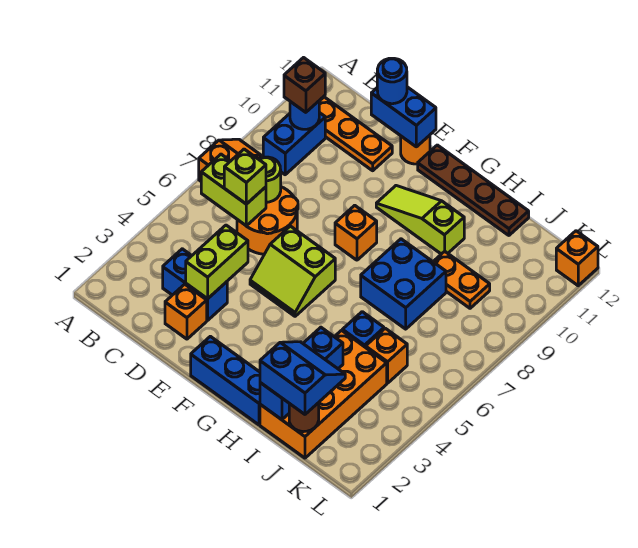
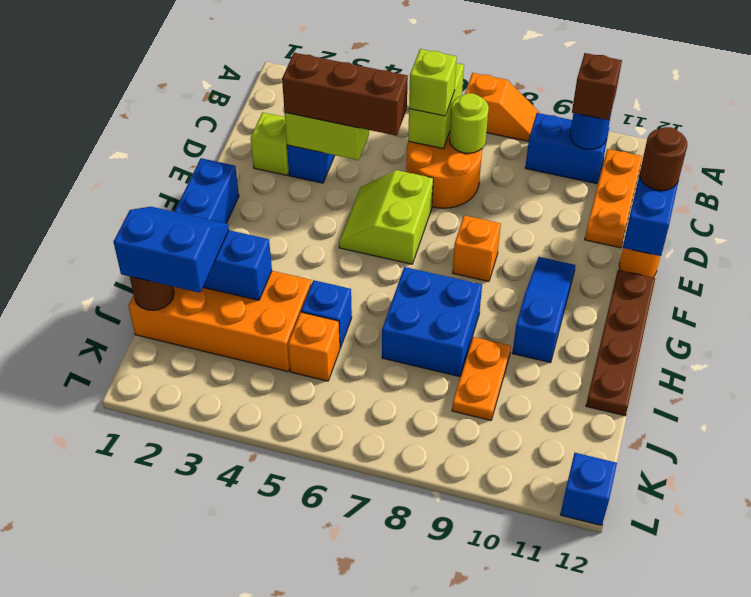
orange 1x1 brick [165,284,207,339] -> lime 1x1 brick [251,112,289,175]
none -> brown 1x3 brick [282,53,408,136]
blue 1x1 round brick [377,58,407,104] -> brown 1x1 round brick [640,127,687,191]
lime 1x3 slope [376,186,464,254] -> blue 1x3 slope [512,257,576,363]
blue 2x2 slope [260,342,345,414] -> blue 2x2 slope turned to [114,207,229,293]
orange 1x1 brick [556,231,598,286] -> blue 1x1 brick [560,453,617,526]

